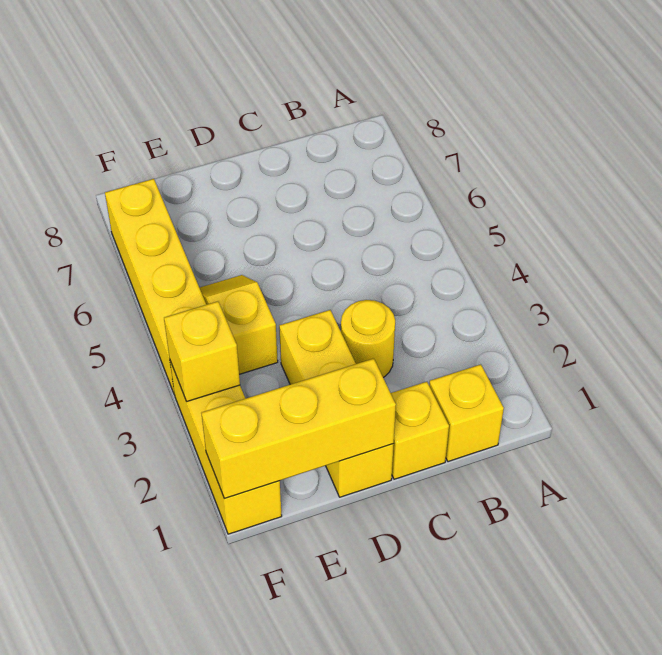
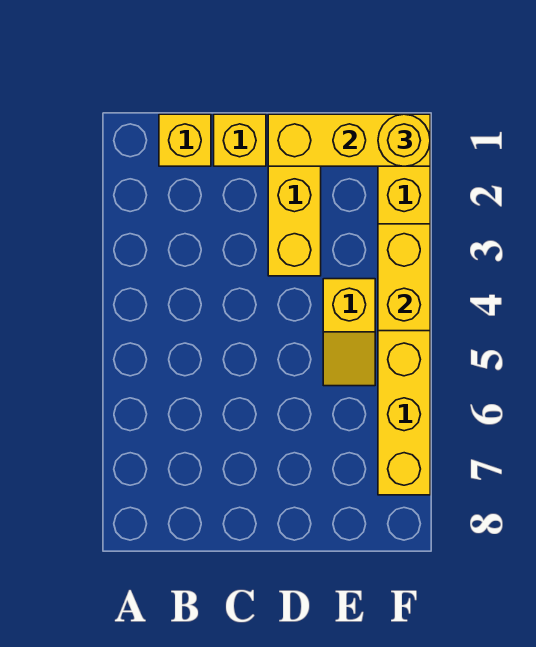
yellow 1x1 round brick [341,300,395,378] -> yellow 1x1 round brick moved to [378,114,430,166]
yellow 1x1 brick [164,301,240,402] -> yellow 1x2 brick [378,224,430,331]

